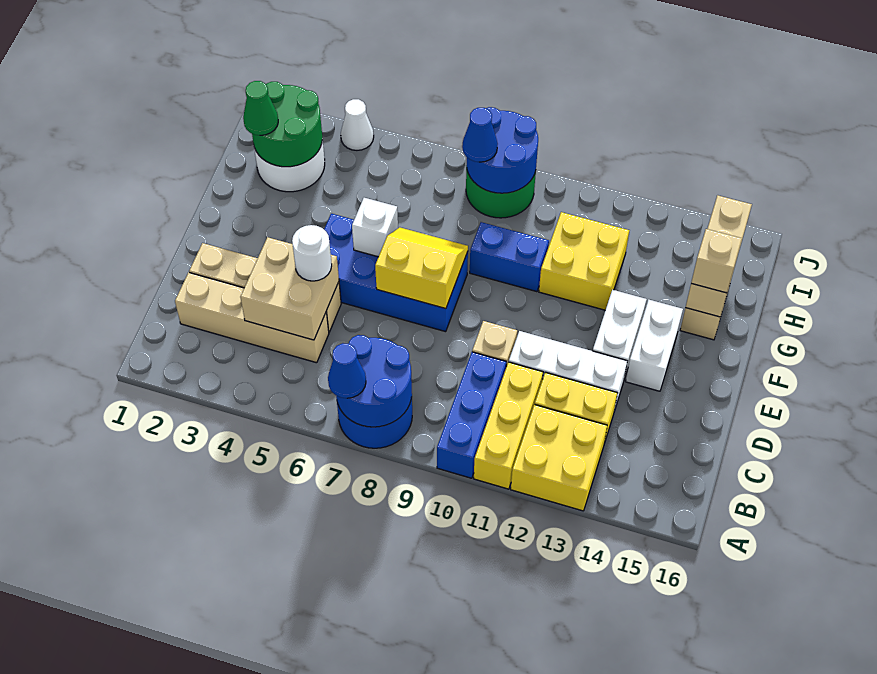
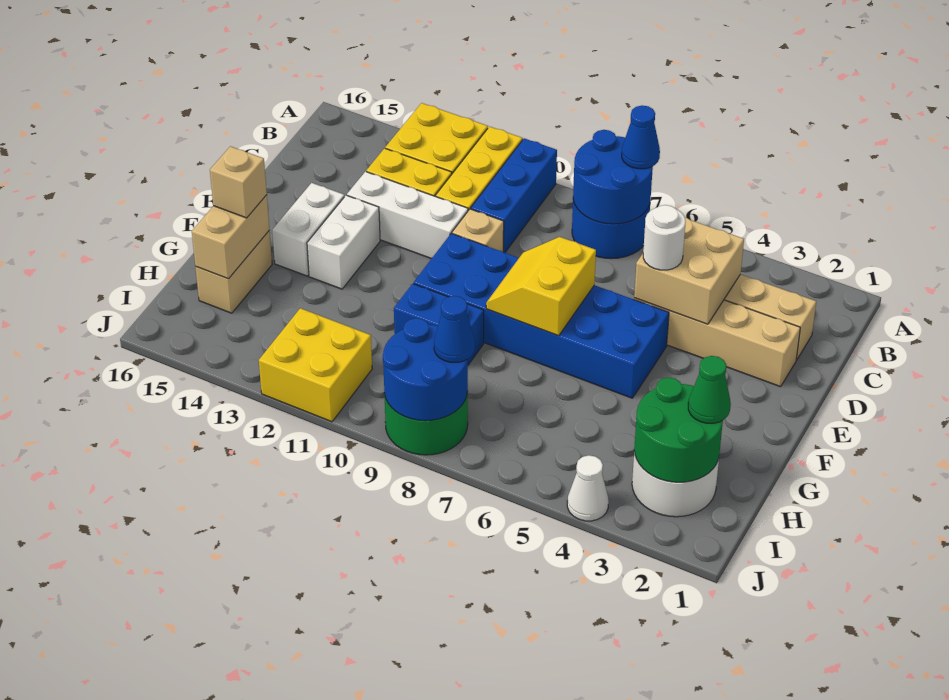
blue 2x4 brick [324,214,468,332] -> blue 2x6 brick [414,233,669,398]
yellow 2x2 slope [375,227,468,309] -> yellow 2x2 slope turned to [486,237,596,336]
white 1x1 brick [352,198,398,257] -> none
yellow 2x2 brick [539,212,629,310] -> yellow 2x2 brick moved to [259,308,372,422]
tan 1x3 brick [686,195,752,317] -> tan 1x2 brick [192,195,269,279]

